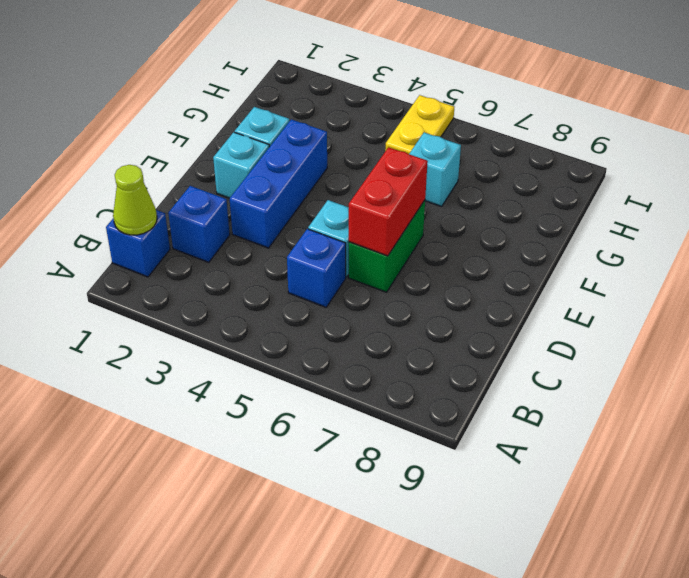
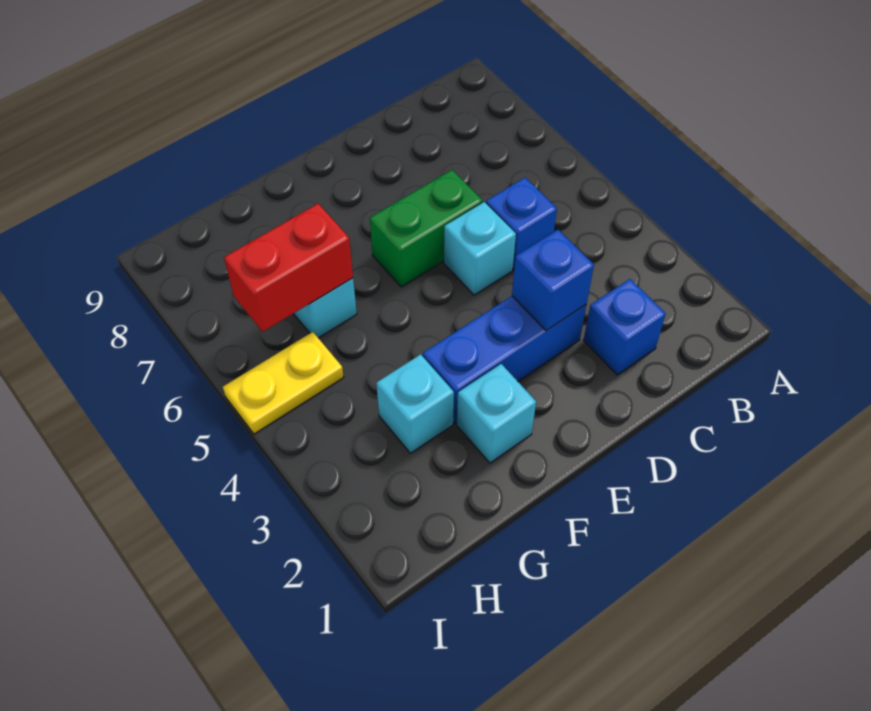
blue 1x1 brick [106,210,170,277] -> blue 1x1 brick moved to [512,230,594,331]
lime 1x1 cone [113,165,157,235] -> none
red 1x2 brick [349,147,428,256] -> red 1x2 brick moved to [224,204,353,332]
cyan 1x1 brick [213,132,269,198] -> cyan 1x1 brick moved to [376,354,454,453]

